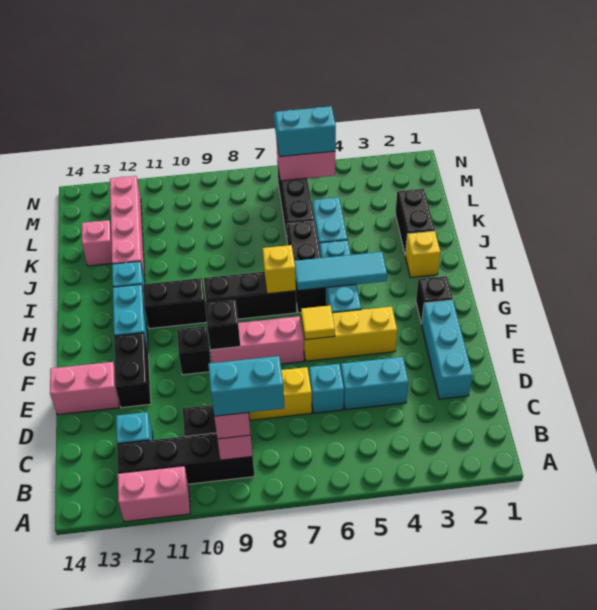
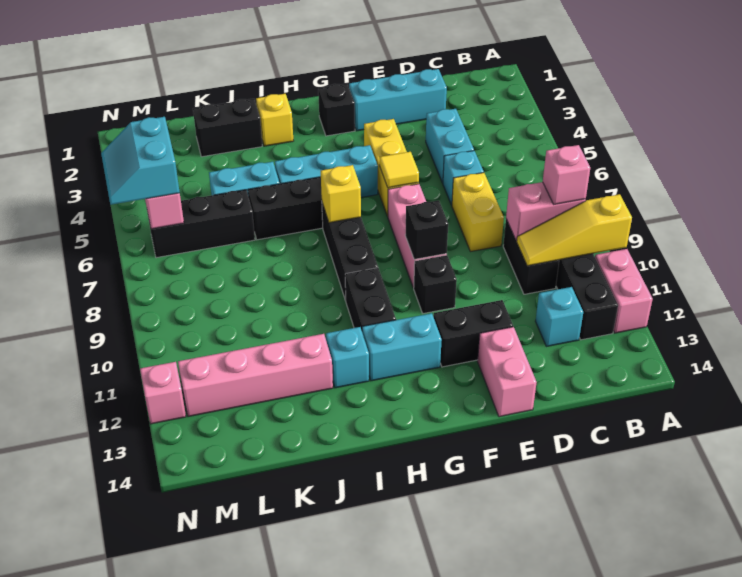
none -> yellow 1x3 slope [517,194,632,266]
cyan 1x2 brick [208,356,284,416] -> none
cyan 1x3 tile [294,252,387,291] -> none
pink 1x1 brick [82,220,112,266] -> pink 1x1 brick moved to [140,362,186,424]

